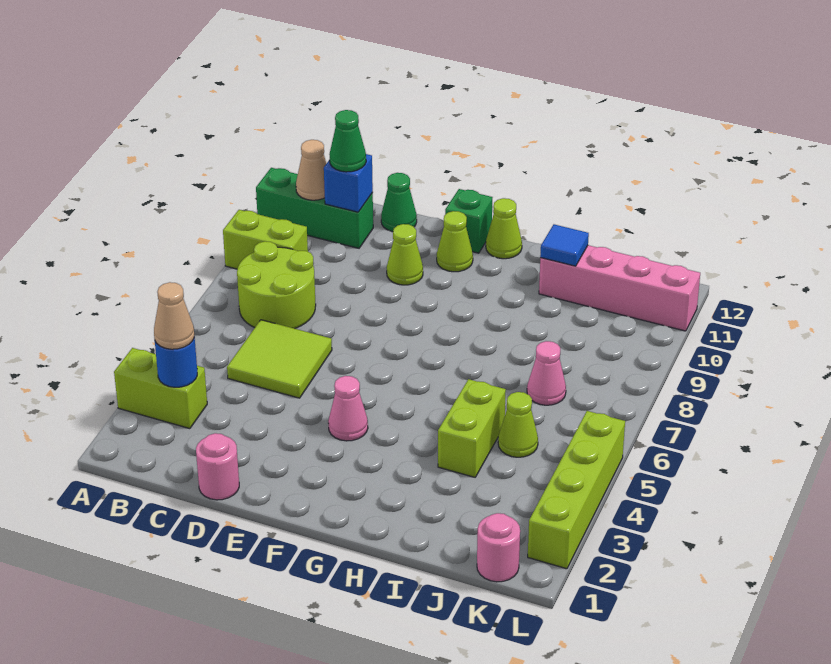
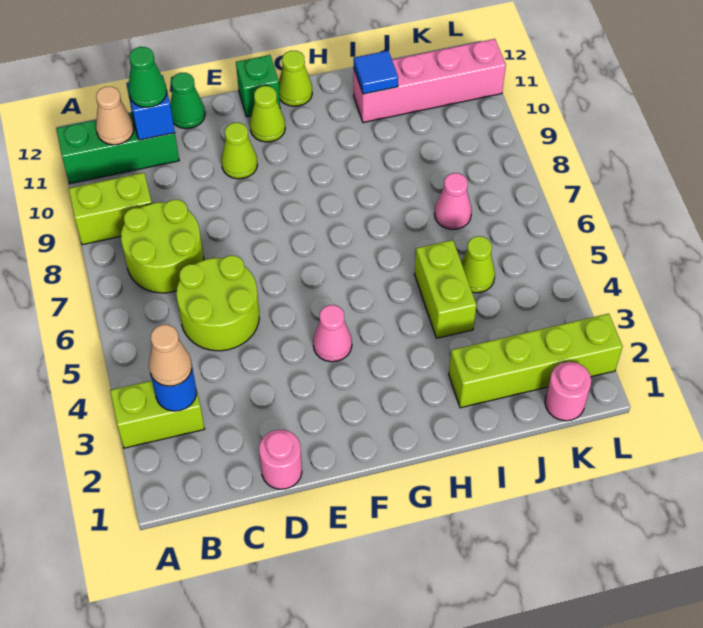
lime 2x2 tile [227,320,332,398] -> lime 2x2 round brick [176,256,259,351]
lime 1x4 brick [528,411,625,569] -> lime 1x4 brick turned to [449,314,623,408]

